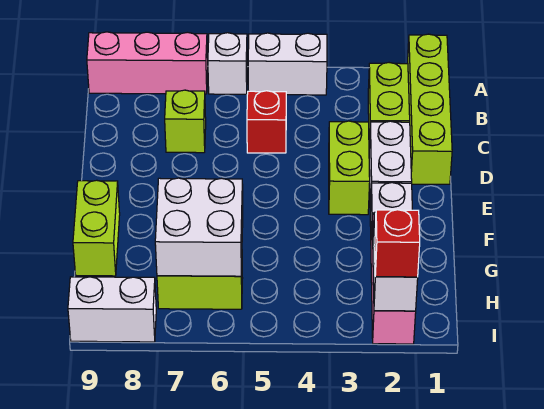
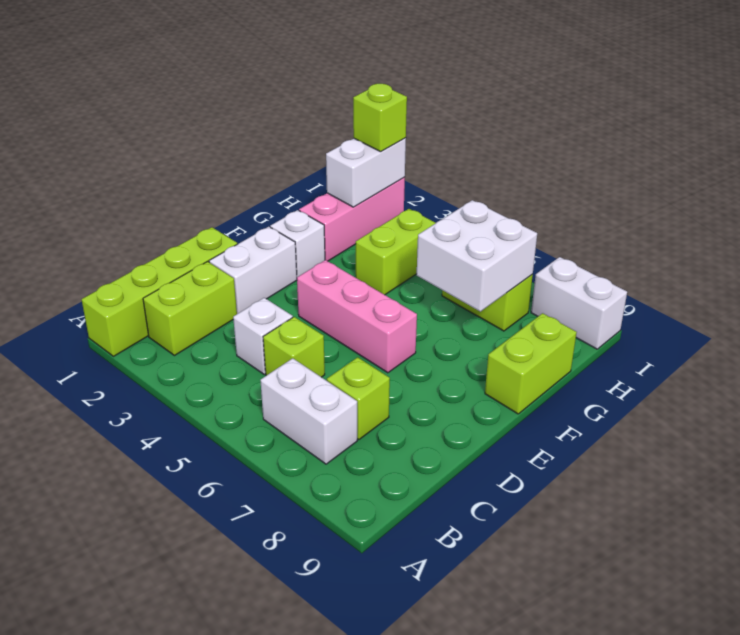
white 1x2 brick [248,33,327,95] -> white 1x2 brick moved to [260,358,357,464]
white 1x1 brick [208,33,247,94] -> white 1x1 brick moved to [233,298,293,375]
pink 1x3 brick [87,32,208,94] -> pink 1x3 brick moved to [297,260,417,373]
red 1x1 brick [247,91,286,153] -> lime 1x1 brick [263,317,325,377]
lime 1x2 brick [329,121,370,215] -> lime 1x2 brick moved to [356,209,436,295]
red 1x1 brick [375,210,420,277] -> lime 1x1 brick [353,84,407,152]

